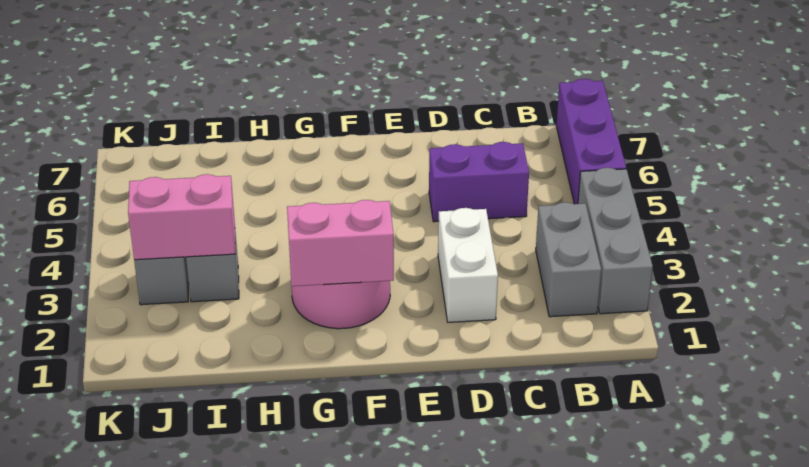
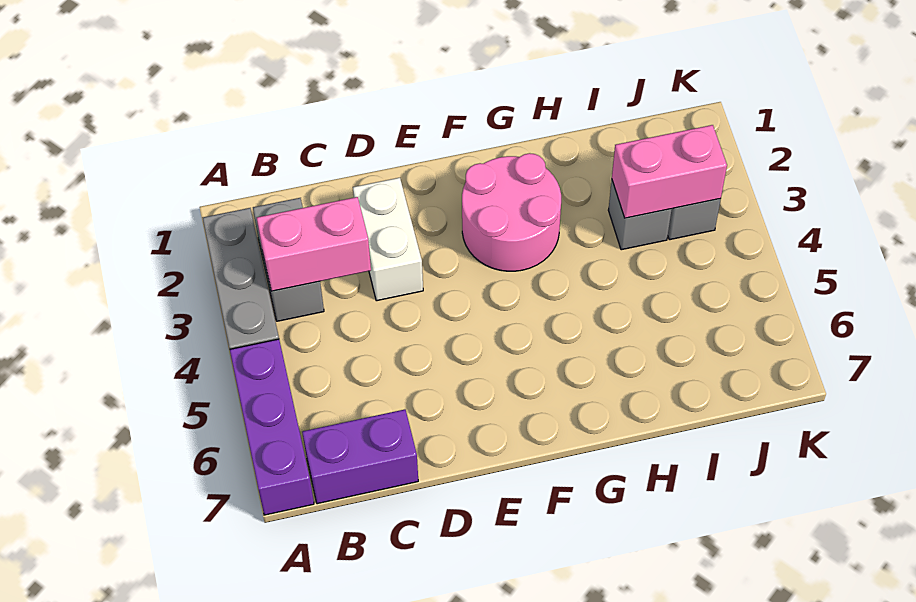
purple 1x2 brick [429,142,529,222] -> purple 1x2 brick moved to [302,409,418,504]
pink 1x2 brick [287,200,394,286] -> pink 1x2 brick moved to [257,197,371,291]

